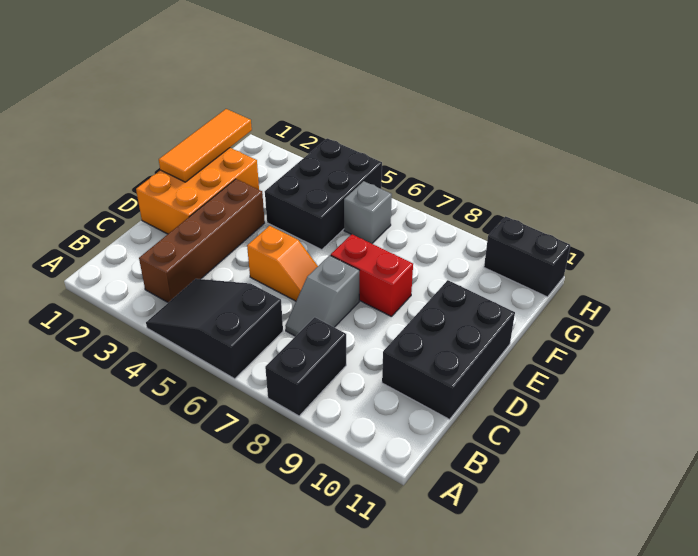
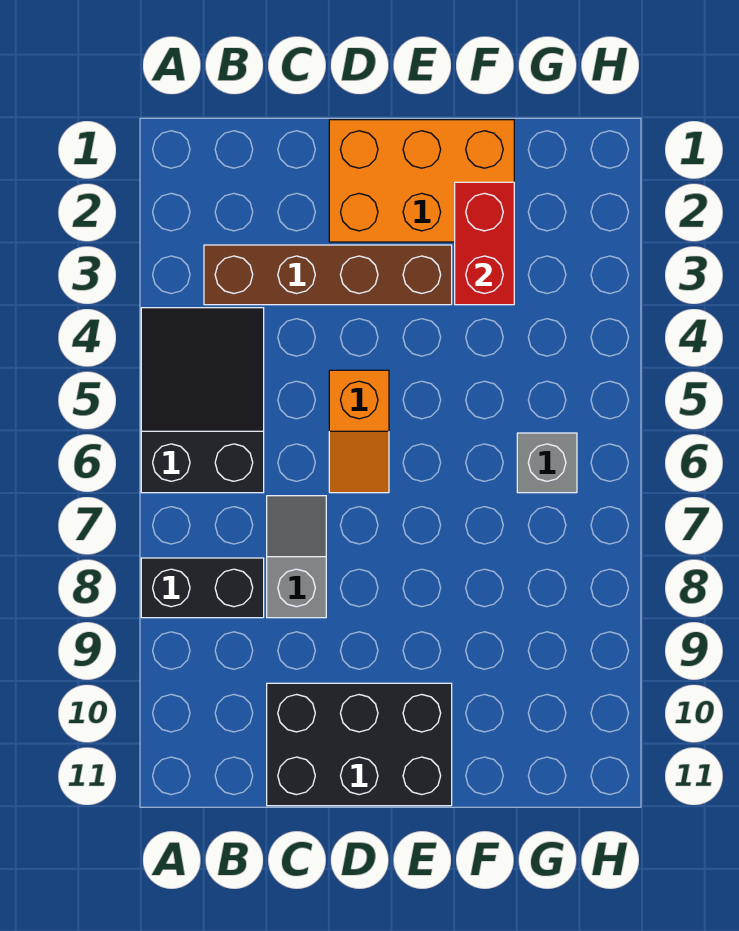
grey 1x2 slope [285,255,360,336] -> grey 1x2 slope turned to [267,496,326,618]
orange 1x3 tile [159,109,252,182] -> none
red 1x2 brick [331,234,413,317] -> red 1x2 brick moved to [455,182,514,305]
black 2x3 brick [265,138,382,250] -> none
black 1x2 brick [484,216,570,297] -> none

